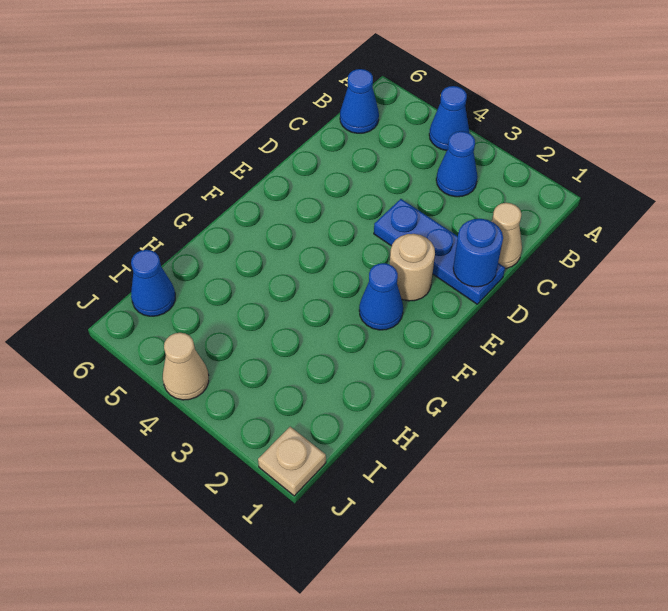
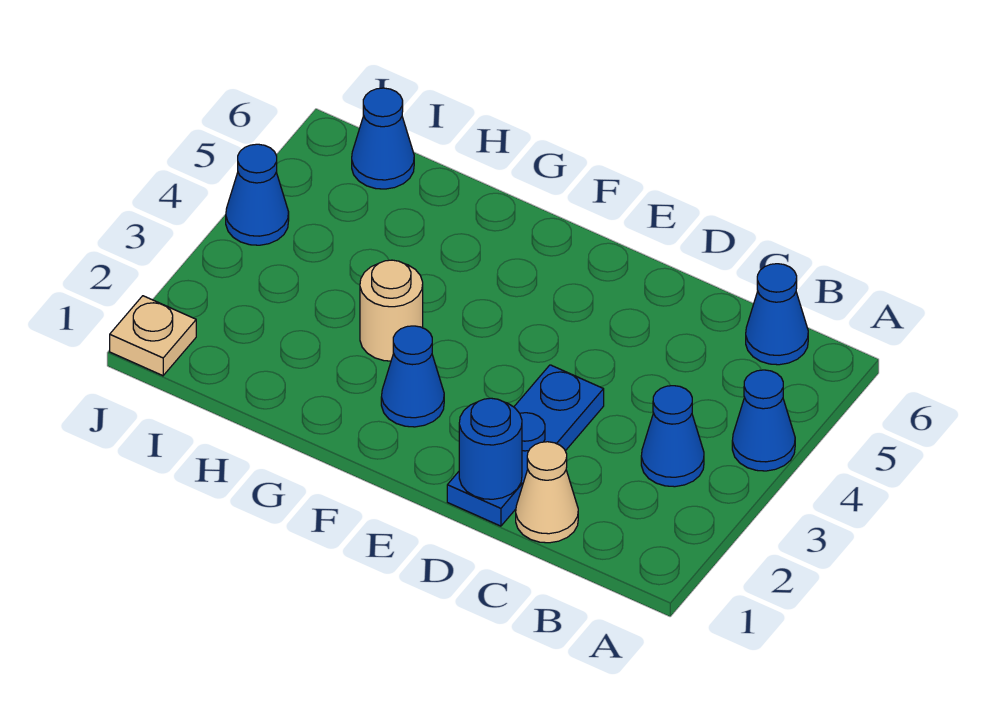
tan 1x1 round brick [390,234,435,301] -> tan 1x1 round brick moved to [360,260,423,361]
tan 1x1 cone [163,333,209,400] -> blue 1x1 cone [226,144,289,245]

